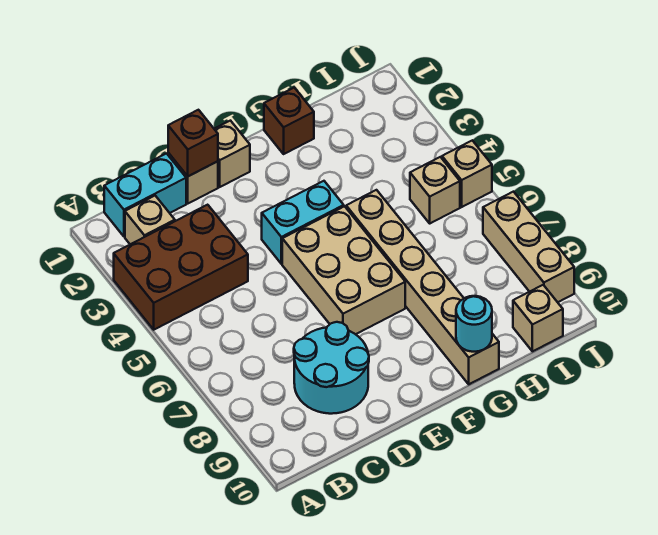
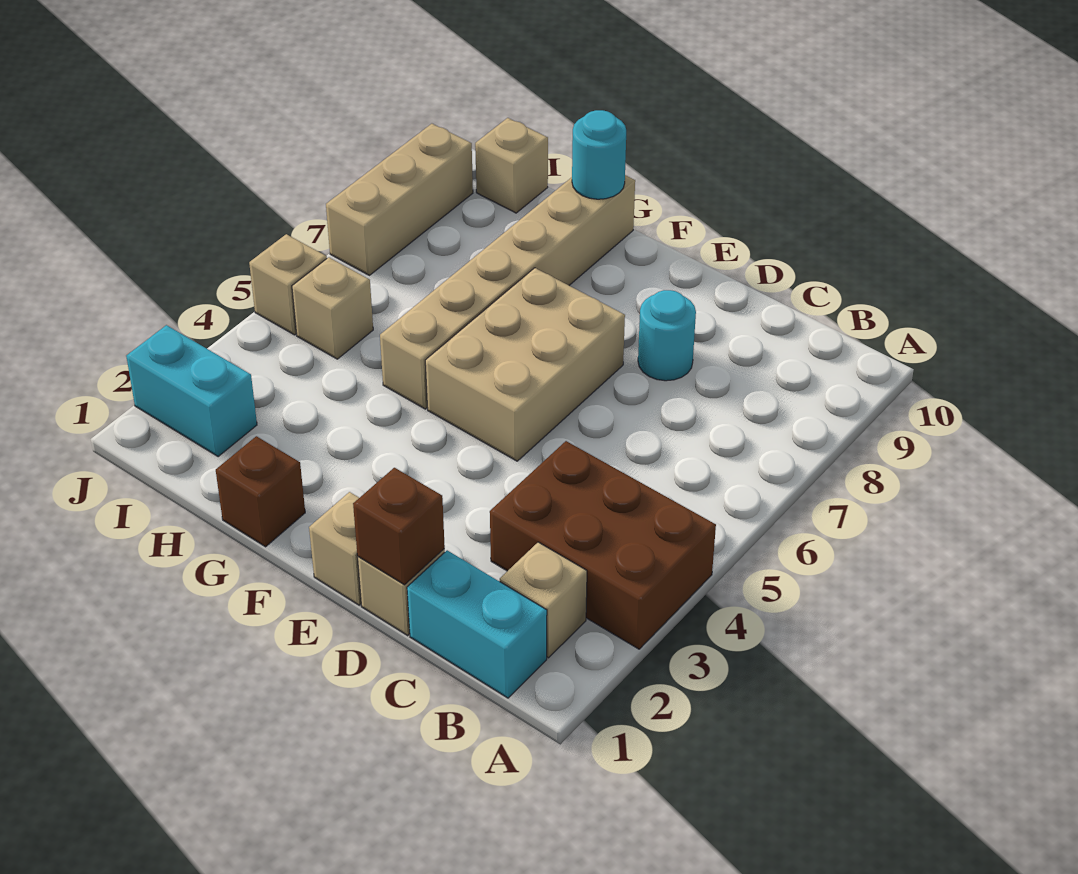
cyan 2x2 round brick [294,322,369,414] -> cyan 1x1 round brick [638,290,696,381]
cyan 1x2 brick [262,181,344,264] -> cyan 1x2 brick moved to [126,325,257,457]

